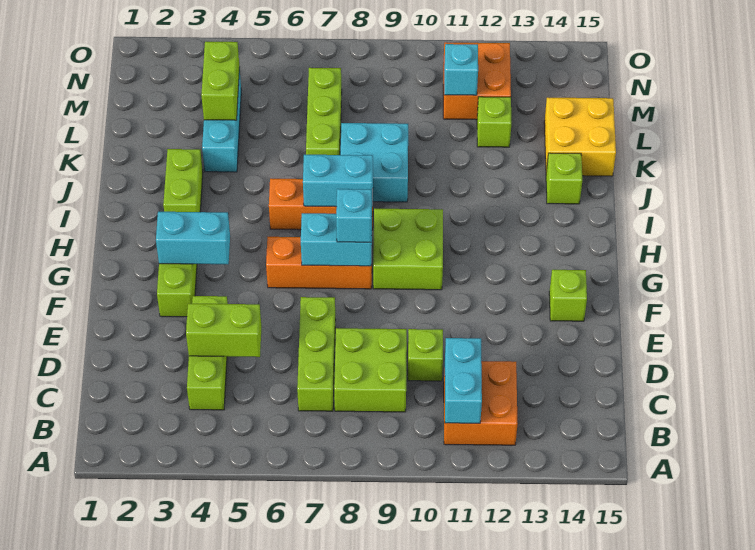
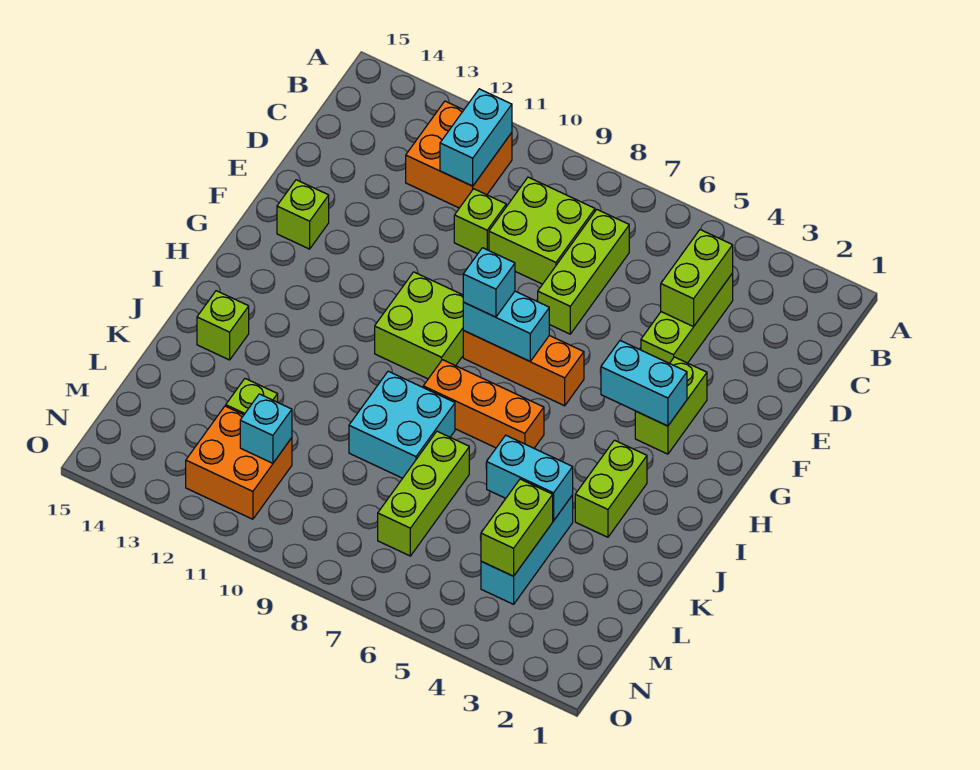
lime 1x2 brick [186,304,261,357] -> lime 1x2 brick turned to [661,230,733,327]
cyan 1x2 brick [303,155,373,207] -> cyan 1x2 brick moved to [487,435,573,521]
yellow 2x2 brick [544,98,616,176] -> none

